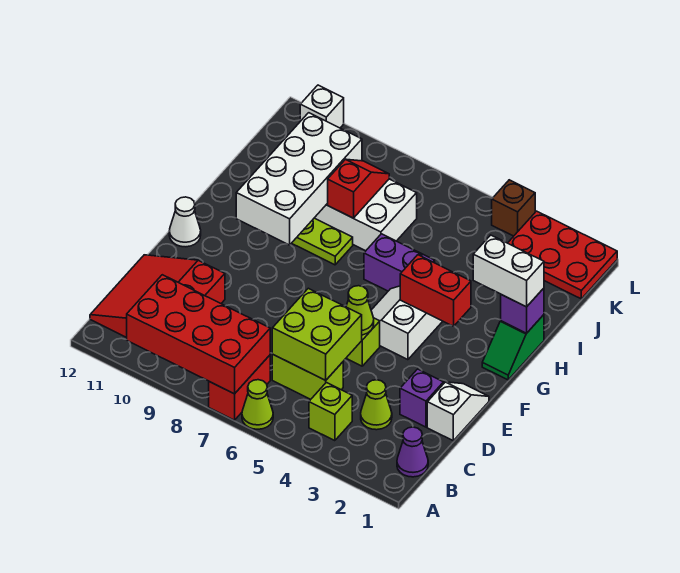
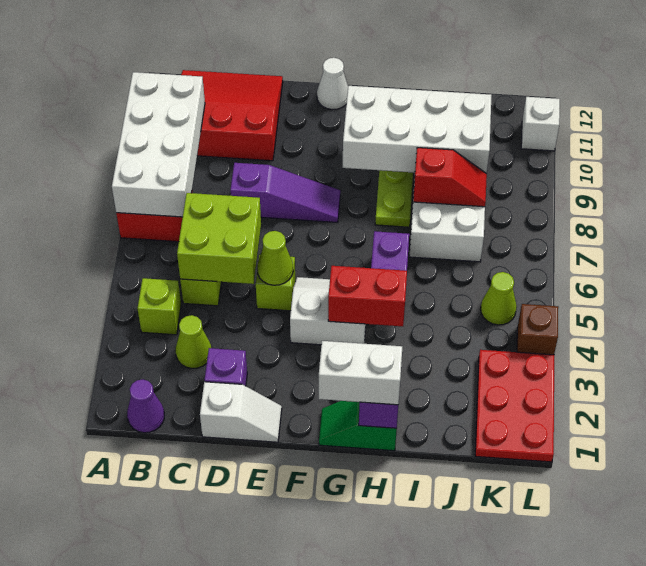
lime 1x1 cone [242,380,273,429] -> lime 1x1 cone moved to [481,272,517,325]
red 2x4 brick [127,275,270,394] -> white 2x4 brick [112,72,205,217]
none -> purple 1x3 slope [230,163,340,222]
red 1x2 brick [400,255,471,326] -> red 1x2 brick turned to [328,266,407,326]
white 1x2 brick [473,235,544,307] -> white 1x2 brick turned to [319,341,402,405]

